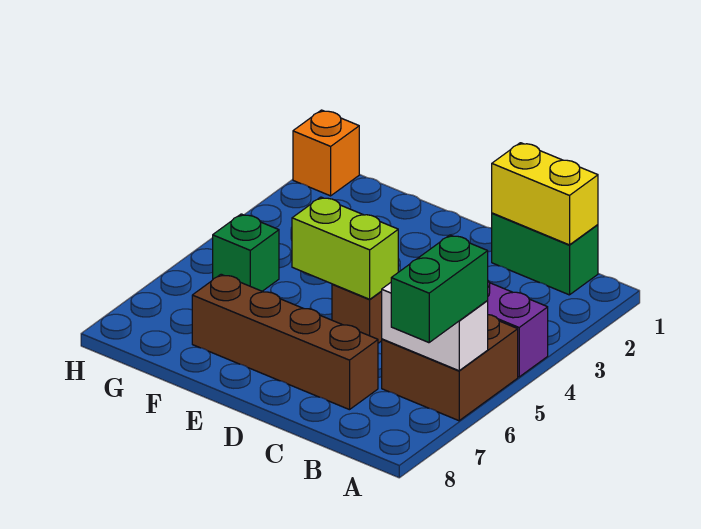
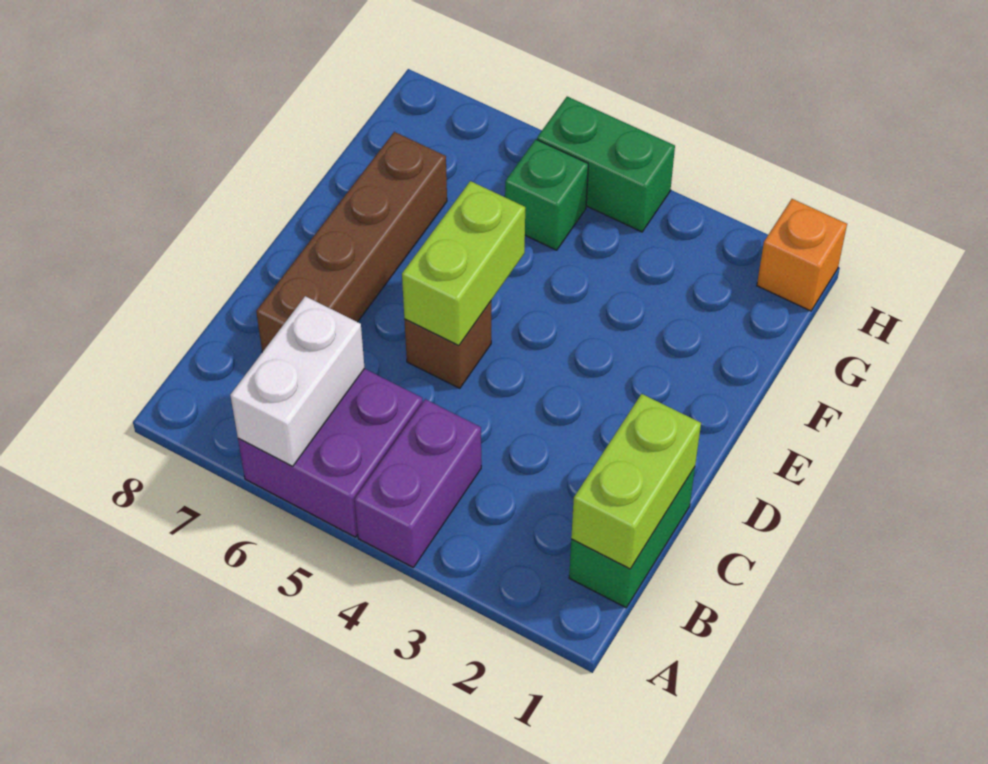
brown 2x2 brick [382,315,518,421] -> purple 2x2 brick [238,369,423,537]
green 1x2 brick [391,235,488,343] -> green 1x2 brick moved to [537,97,675,232]
yellow 1x2 brick [492,143,598,245] -> lime 1x2 brick [571,394,701,569]

